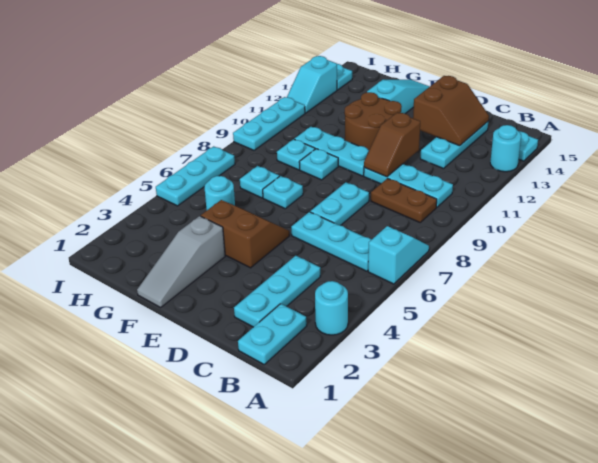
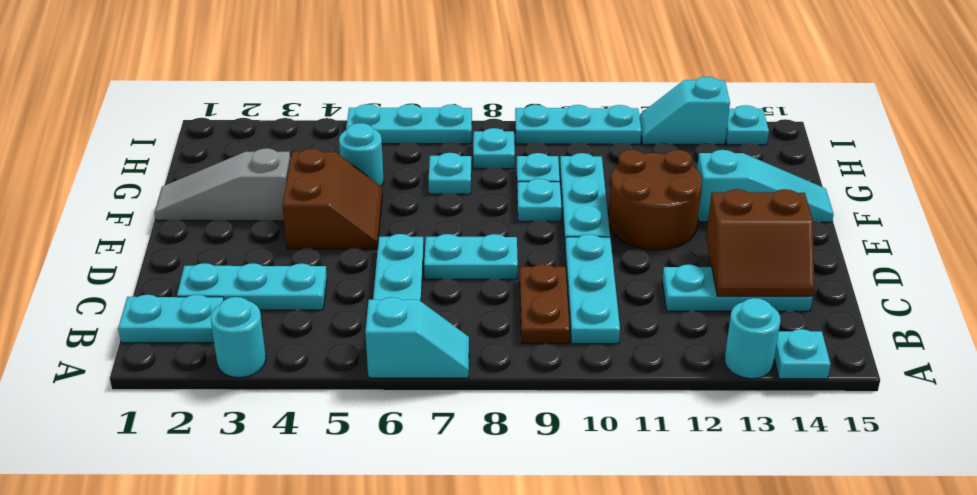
brown 1x2 slope [364,112,420,177] -> none
cyan 1x1 plate [263,176,303,209] -> cyan 1x1 plate moved to [473,128,515,169]

